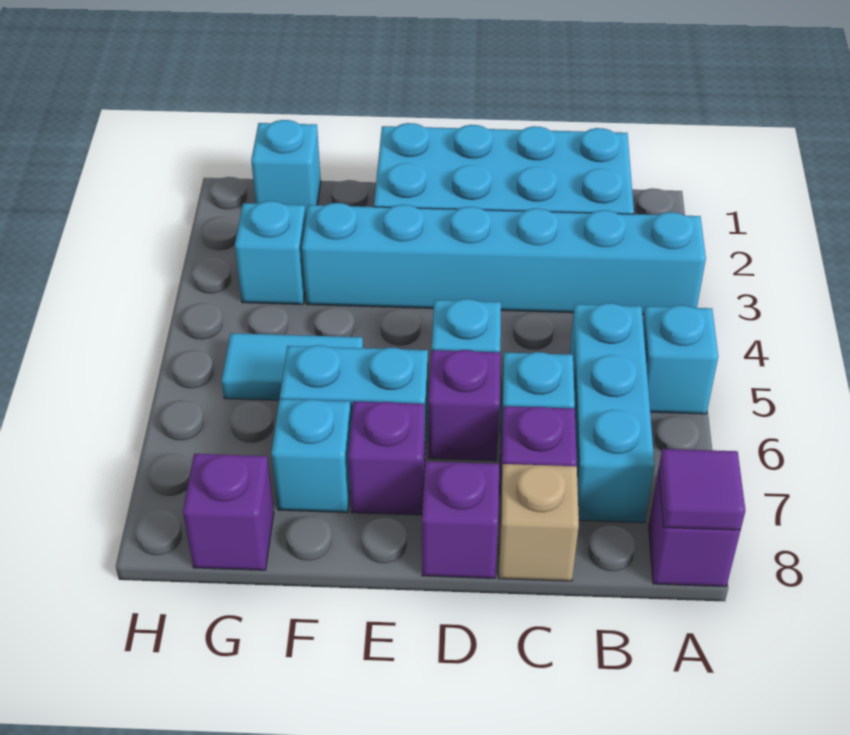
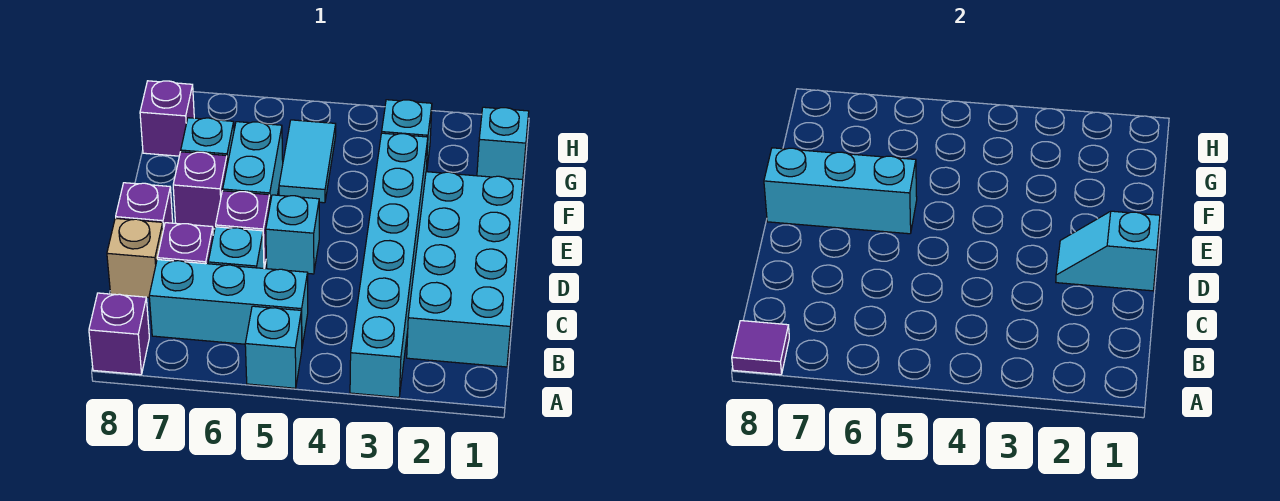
none -> cyan 1x2 slope [1056,211,1160,291]
none -> cyan 1x3 brick [764,148,917,234]

